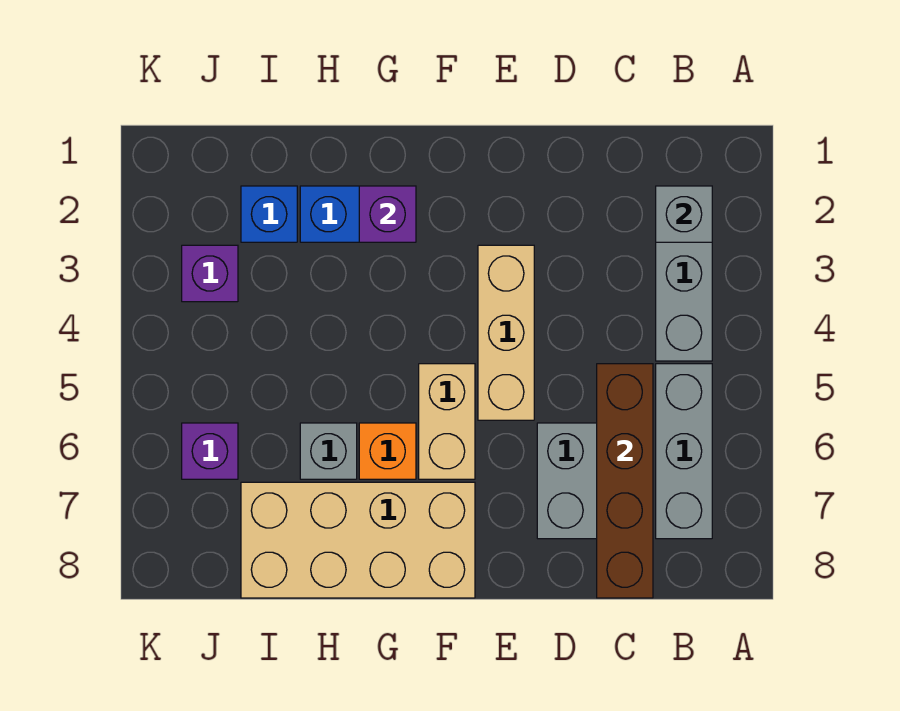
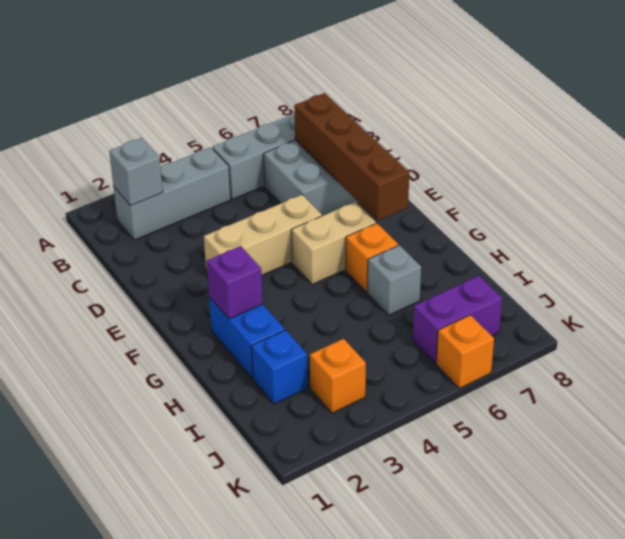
brown 1x4 brick [597,364,653,598] -> brown 1x4 brick turned to [294,93,409,221]
tan 2x4 brick [241,482,475,598] -> none
purple 1x1 brick [182,245,238,302] -> orange 1x1 brick [310,339,366,413]
purple 1x1 brick [182,423,238,479] -> purple 1x2 brick [413,276,502,363]
none -> orange 1x1 brick [436,315,494,388]

